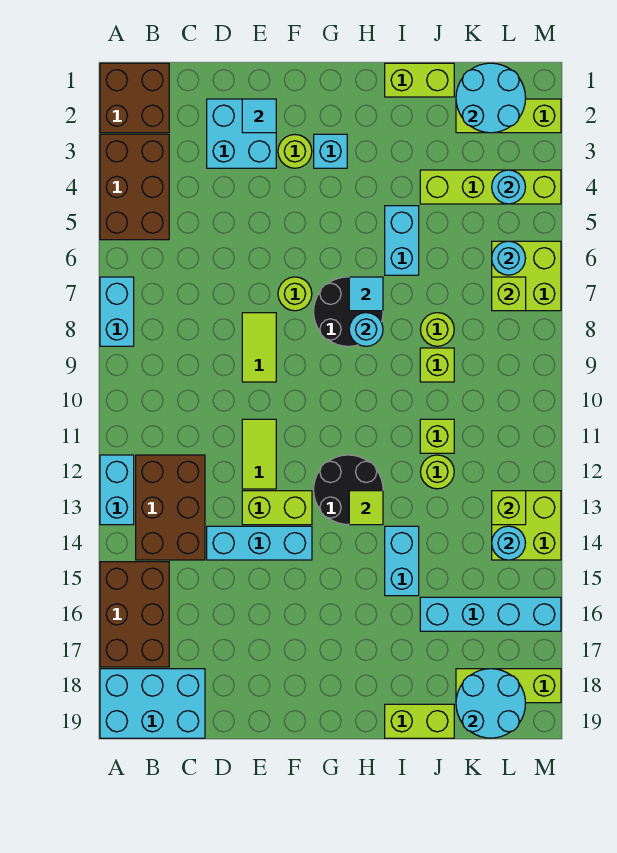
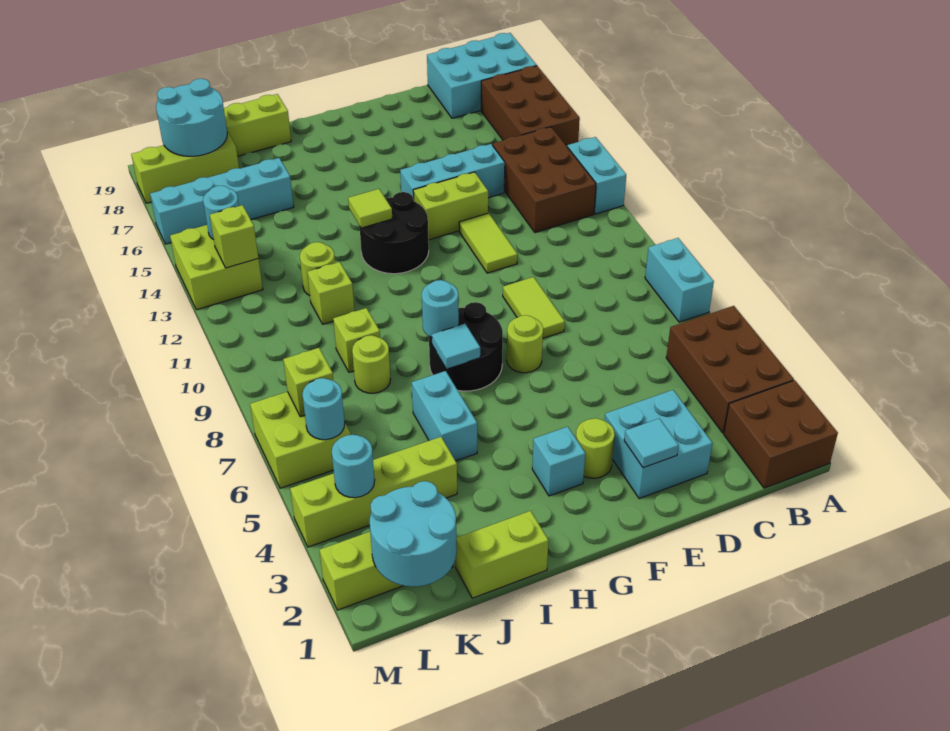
cyan 1x2 brick [385,526,419,596] -> none

